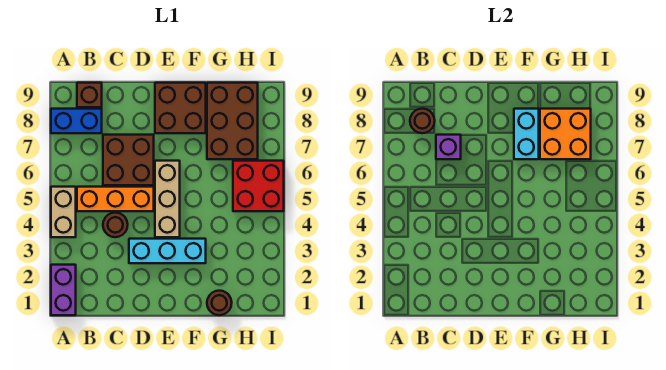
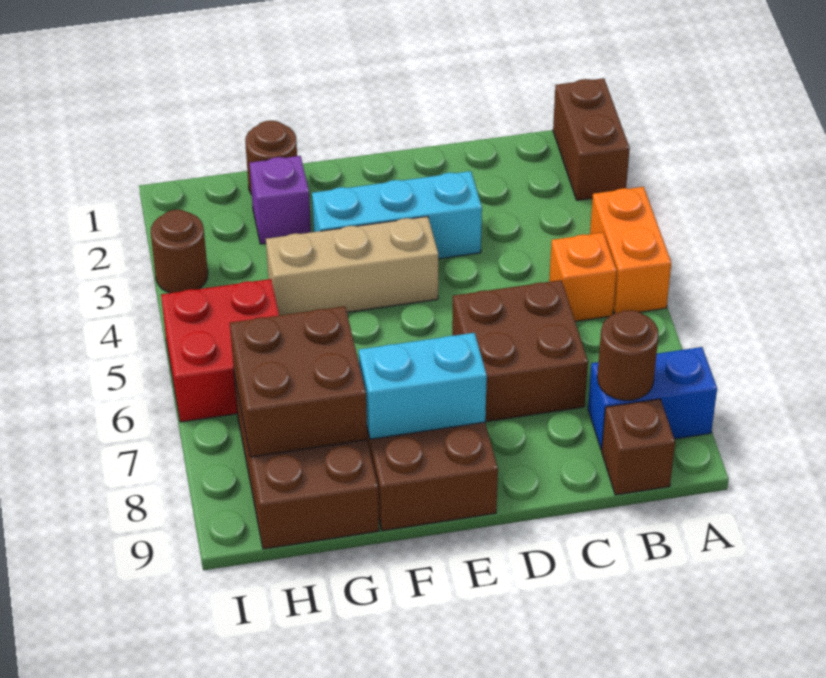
purple 1x2 brick [51,265,76,315] -> brown 1x2 brick [553,78,630,200]
tan 1x2 brick [51,187,76,237] -> orange 1x2 brick [590,187,671,313]
orange 1x3 brick [77,187,154,211] -> orange 1x1 brick [549,233,616,321]
brown 1x1 round brick [103,213,128,237] -> brown 1x1 round brick moved to [151,210,208,293]
purple 1x1 brick [436,135,461,159] -> purple 1x1 brick moved to [250,156,311,244]
tan 1x3 brick [155,161,180,237] -> tan 1x3 brick turned to [266,216,438,315]
cyan 1x2 brick [514,109,539,159] -> cyan 1x2 brick turned to [359,333,487,439]
orange 2x2 brick [540,109,591,159] -> brown 2x2 brick [230,306,367,457]

